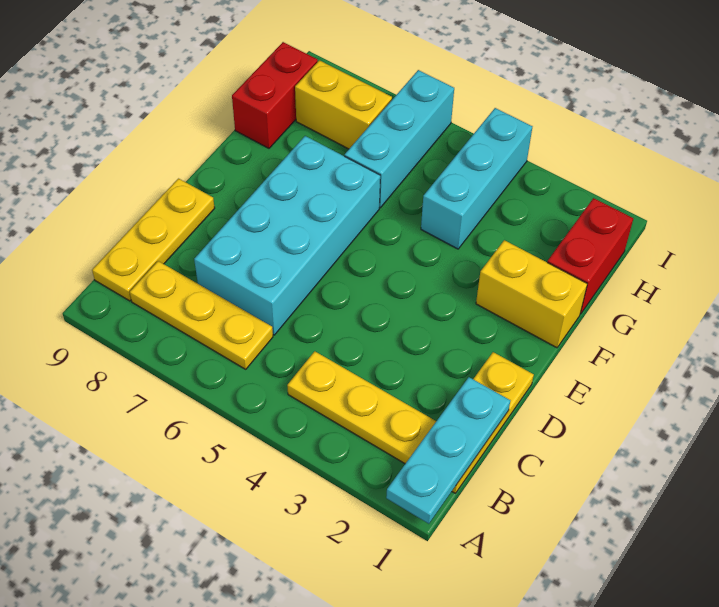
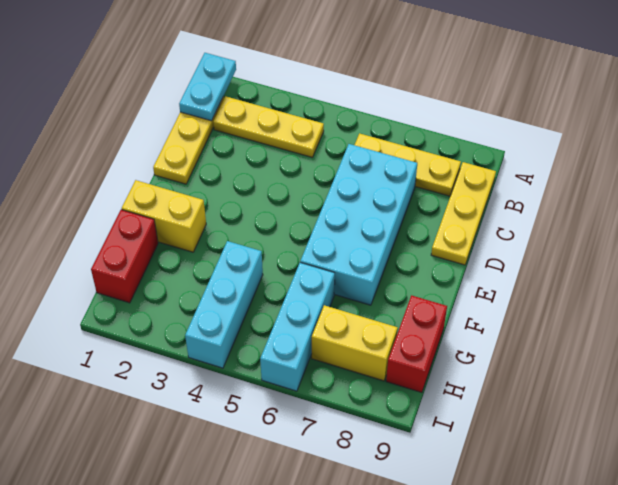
cyan 1x3 plate [386,377,510,524] -> cyan 1x2 plate [179,53,236,121]

